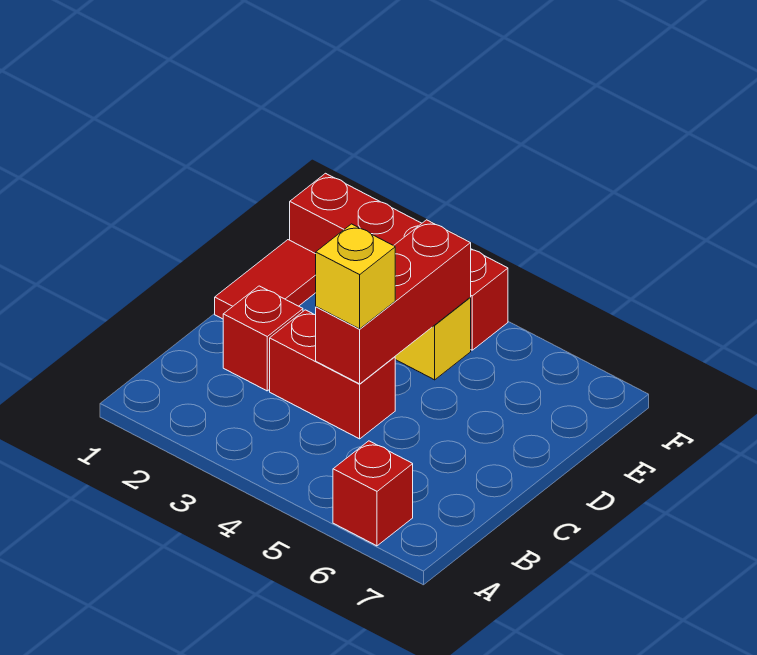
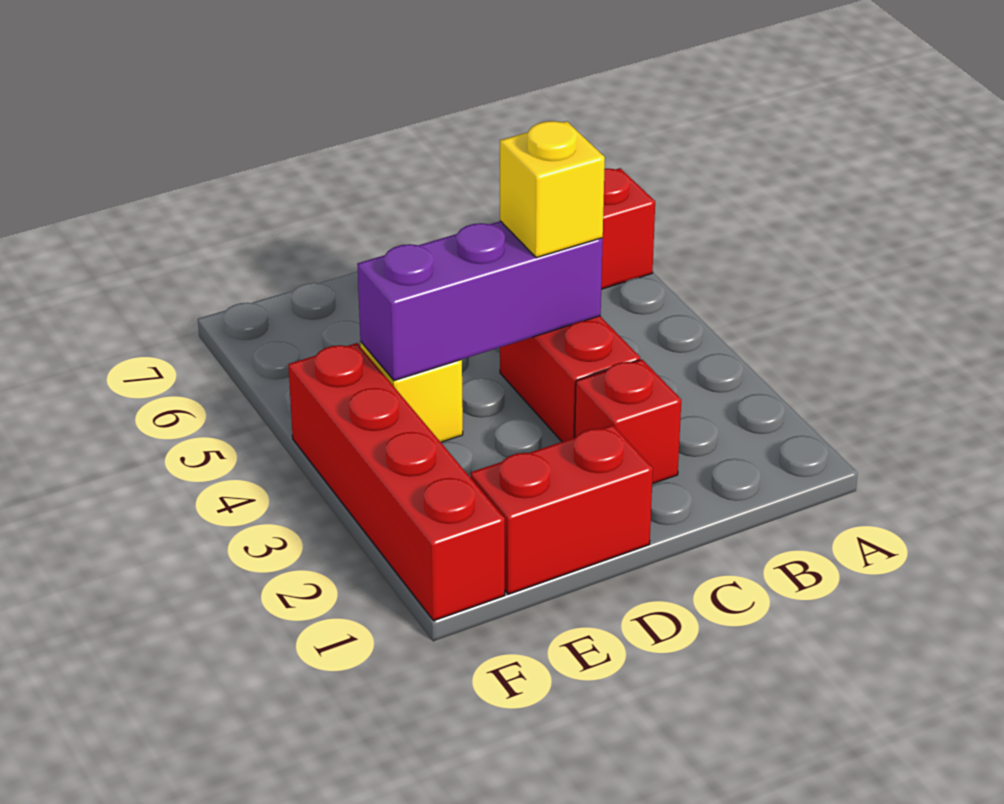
red 1x3 brick [316,220,471,384] -> purple 1x3 brick [357,221,603,381]
red 1x2 tile [215,240,316,319] -> red 1x2 brick [470,425,653,594]

